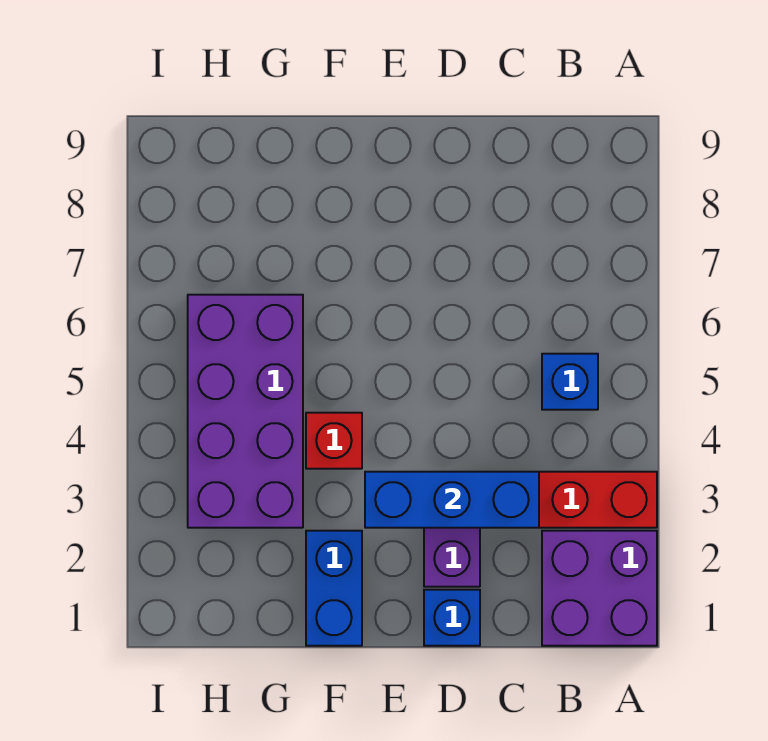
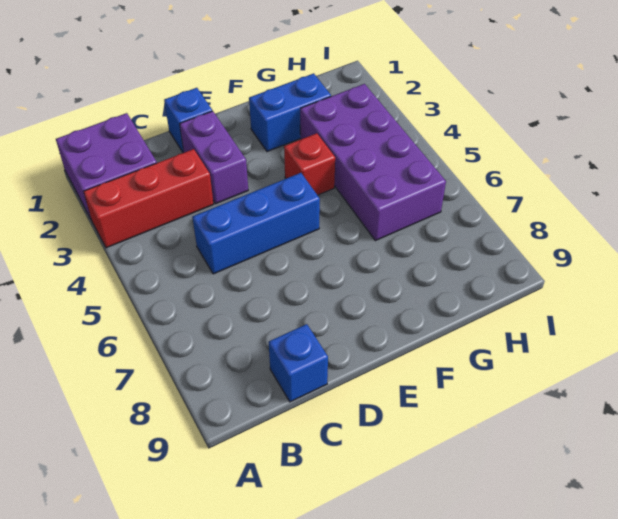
blue 1x1 brick [542,354,598,410] -> blue 1x1 brick moved to [269,324,328,402]
blue 1x3 brick [365,472,539,528] -> blue 1x3 brick moved to [192,173,320,274]
blue 1x2 brick [306,531,362,646] -> blue 1x2 brick turned to [249,73,331,152]

